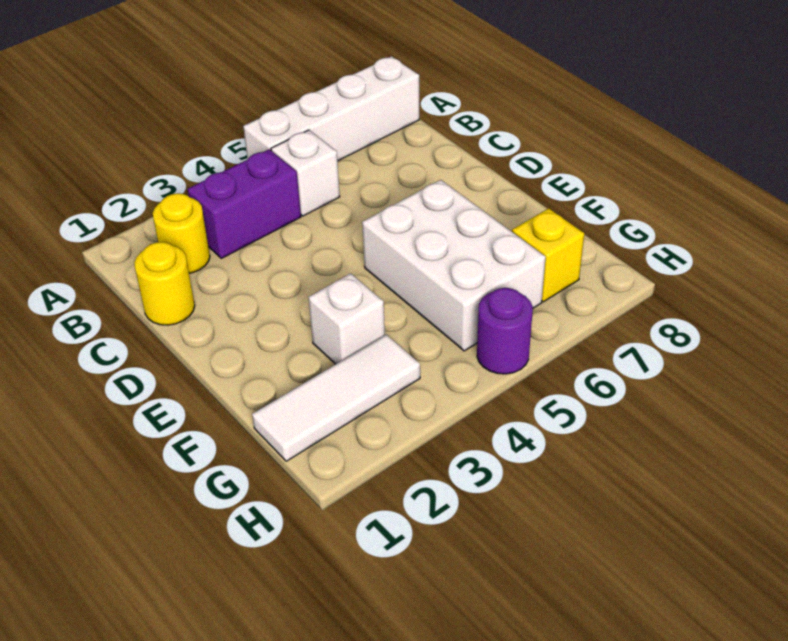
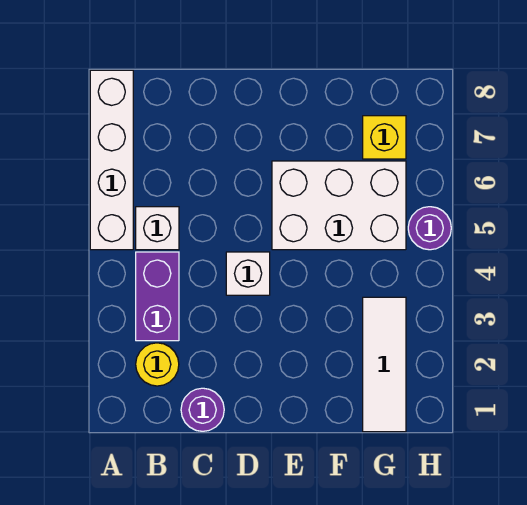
yellow 1x1 round brick [134,242,195,325] -> purple 1x1 round brick [181,388,224,431]
white 1x1 brick [309,273,385,364] -> white 1x1 brick moved to [226,252,270,295]

